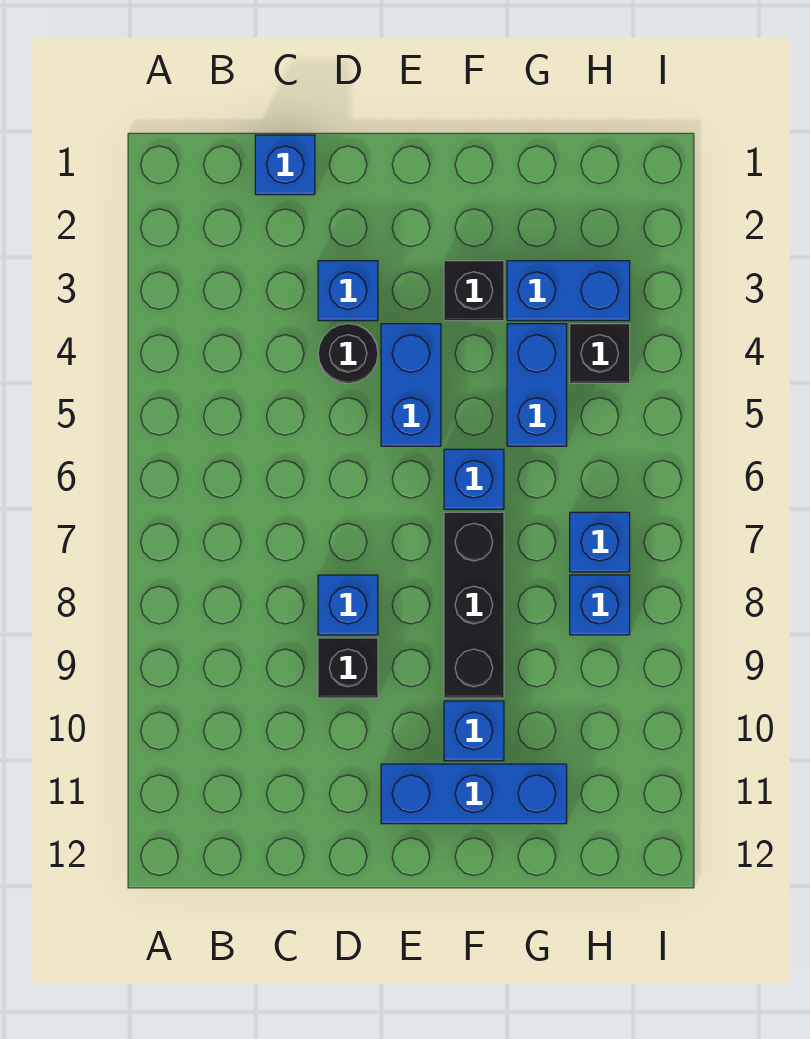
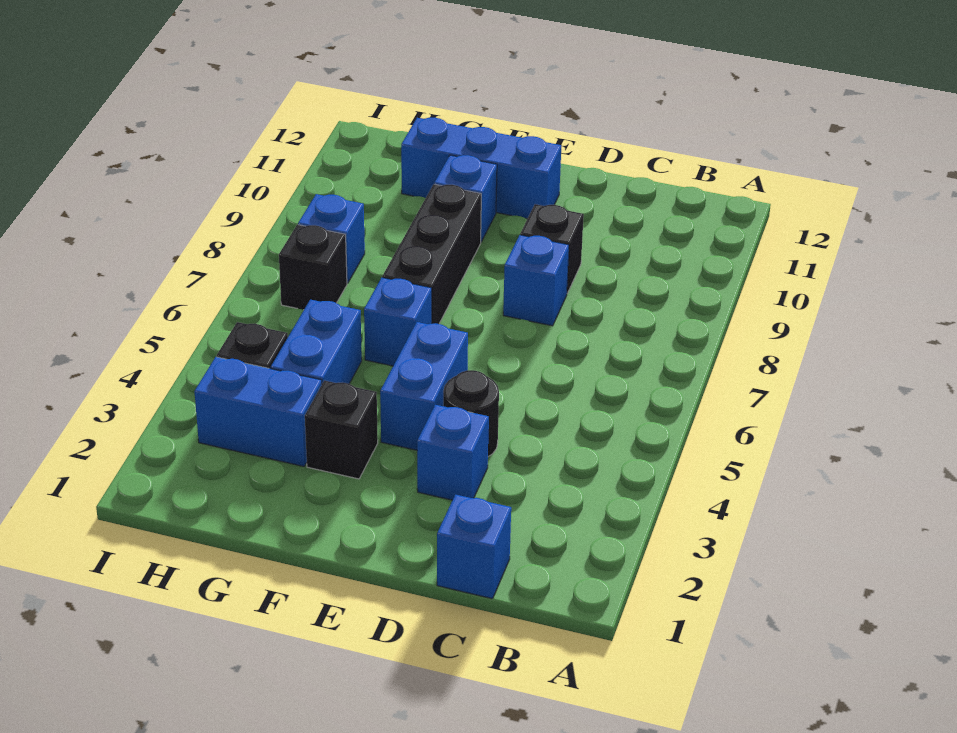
blue 1x1 brick [570,512,630,572] -> black 1x1 brick [279,225,347,310]

